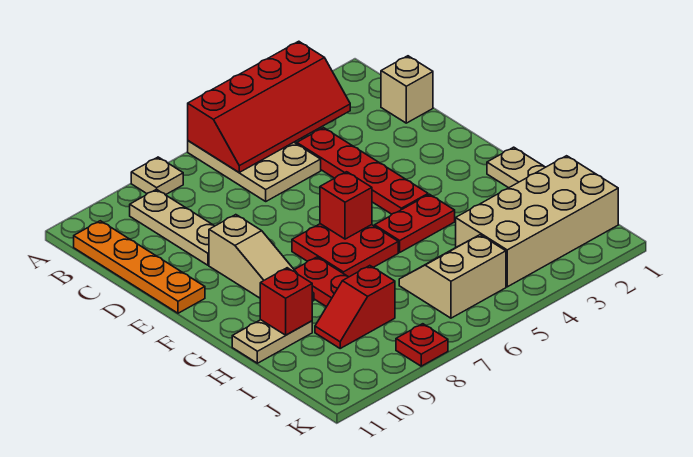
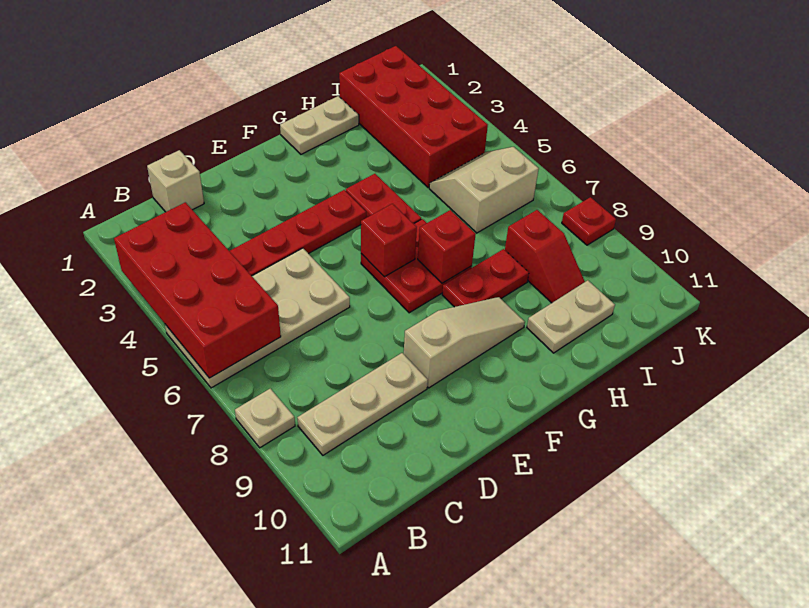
red 2x4 slope [188,41,350,172] -> red 2x4 brick [114,202,281,378]
tan 2x3 plate [188,141,321,201] -> tan 2x4 plate [165,248,350,388]
orange 1x4 plate [74,221,205,313] -> none
tan 1x2 plate [232,320,312,363] -> tan 1x2 plate turned to [527,280,615,353]
red 1x1 brick [260,268,312,335] -> red 1x1 brick moved to [418,210,476,283]
tan 2x4 brick [456,156,618,287] -> red 2x4 brick [339,46,488,188]
tan 2x2 slope [399,235,506,318] -> tan 2x2 slope turned to [429,147,539,233]

